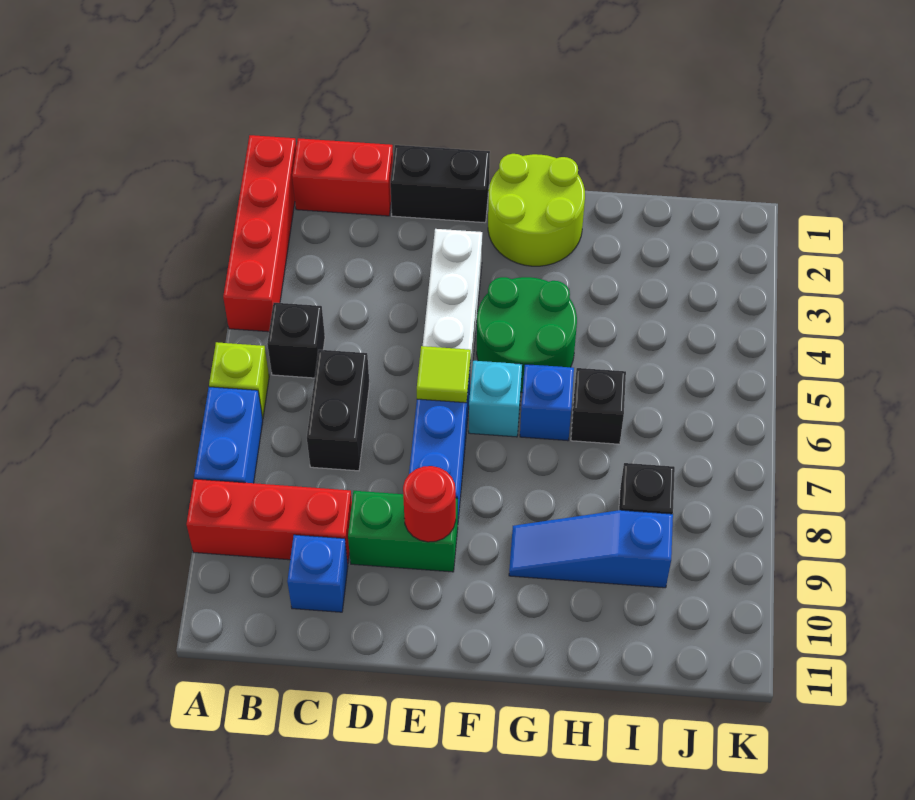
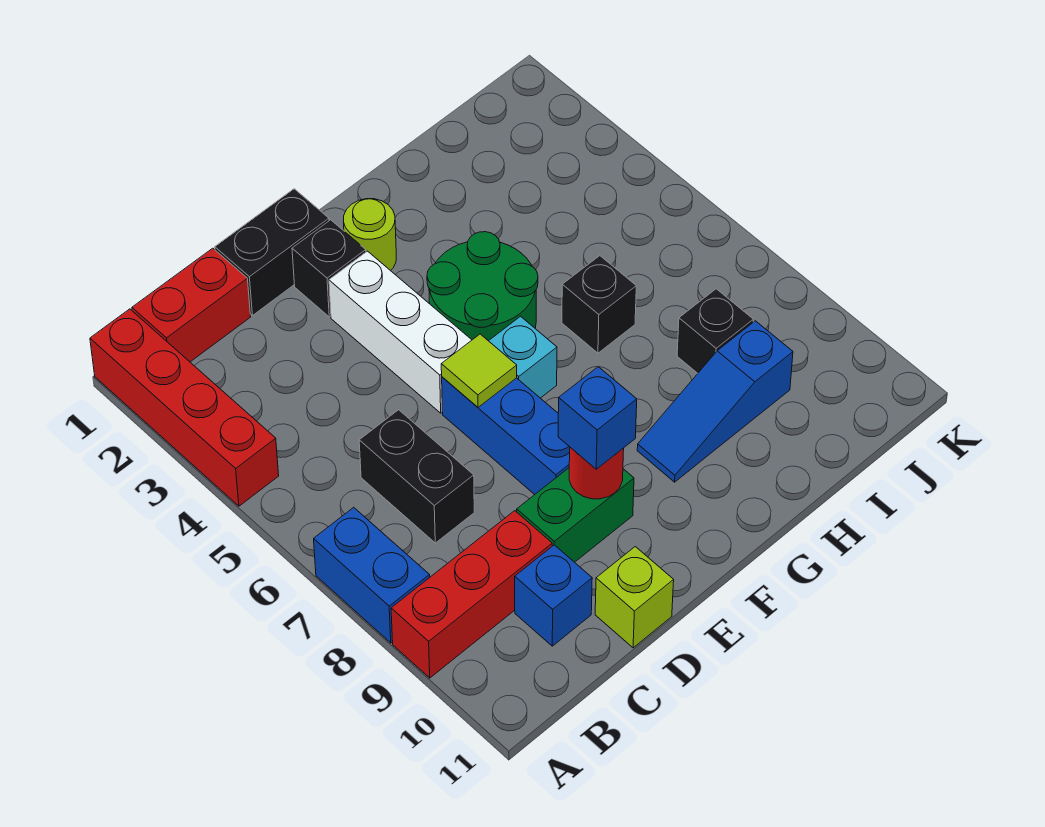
lime 1x1 brick [209,342,269,419] -> lime 1x1 brick moved to [595,547,674,648]
black 1x1 brick [267,303,325,378] -> black 1x1 brick moved to [292,220,366,317]
lime 2x2 round brick [488,154,585,266] -> lime 1x1 round brick [343,199,396,271]
blue 1x1 brick [520,364,574,441] -> blue 1x1 brick moved to [558,367,637,469]

